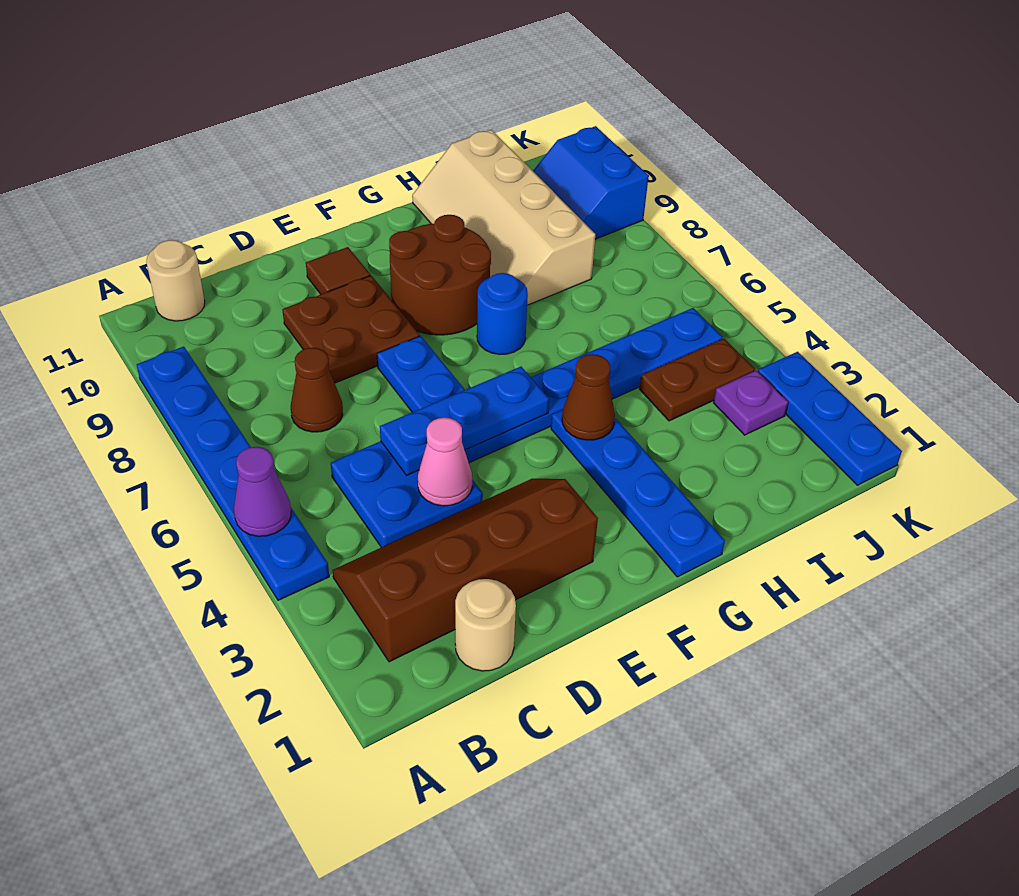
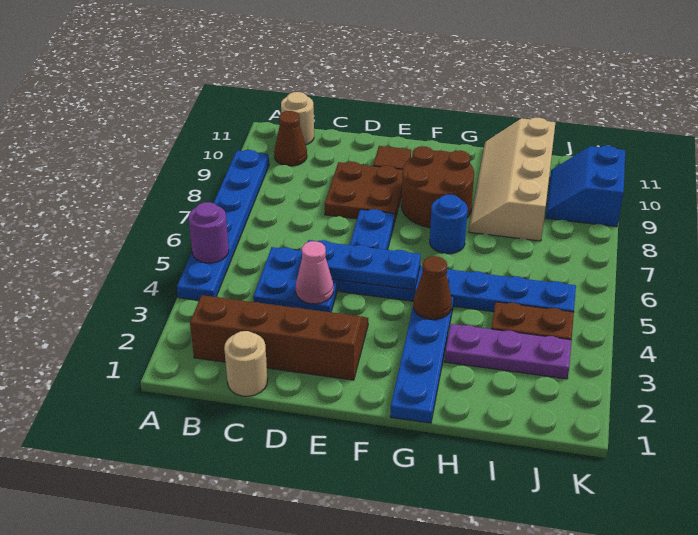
purple 1x1 cone [234,447,291,536] -> purple 1x1 round brick [189,202,229,263]
brown 1x1 cone [291,348,343,432] -> brown 1x1 cone moved to [274,111,307,166]
purple 1x1 plate [714,370,788,435] -> purple 1x3 plate [445,324,572,379]
blue 1x3 plate [758,352,902,485] -> none

